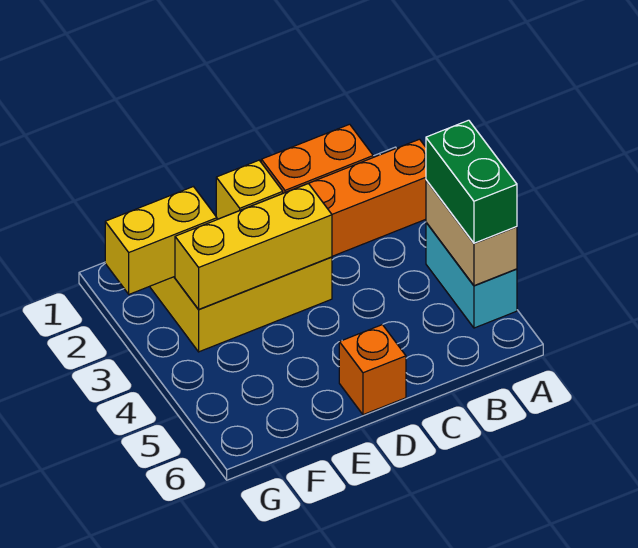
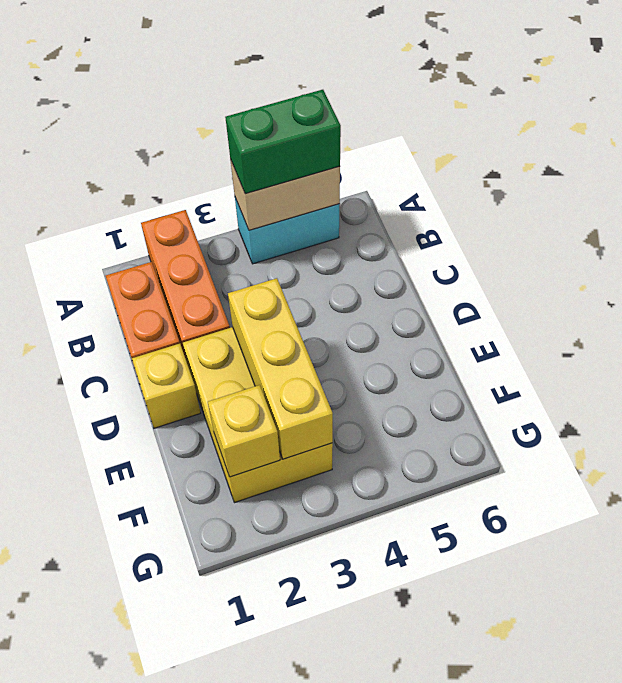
orange 1x1 brick [339,325,406,415] -> none
yellow 1x2 brick [105,187,217,294] -> yellow 1x1 brick [208,385,280,477]

